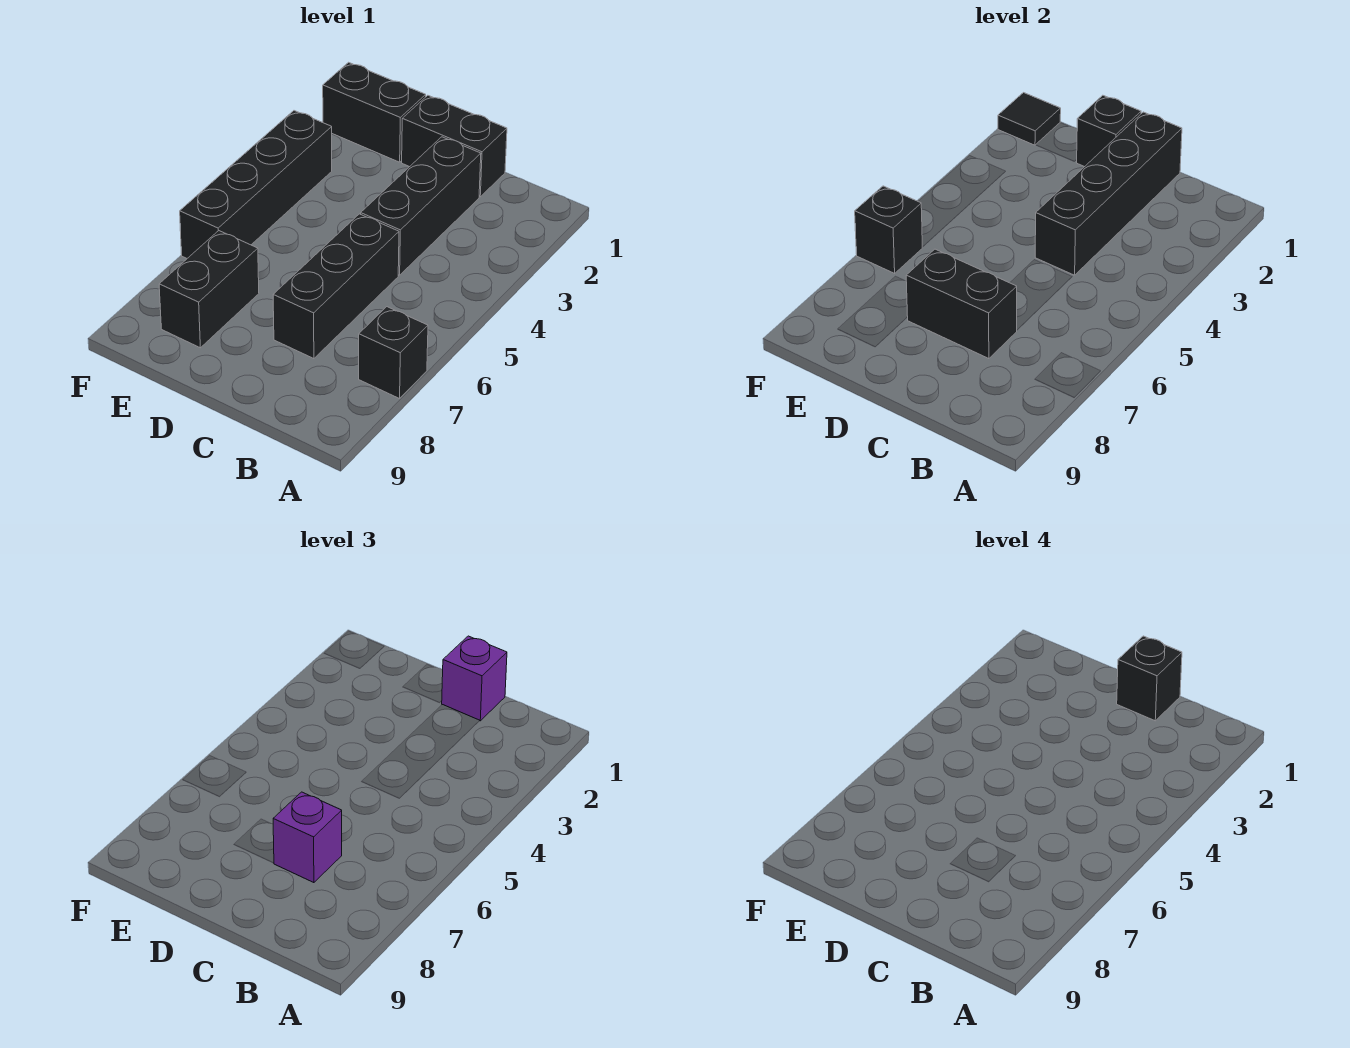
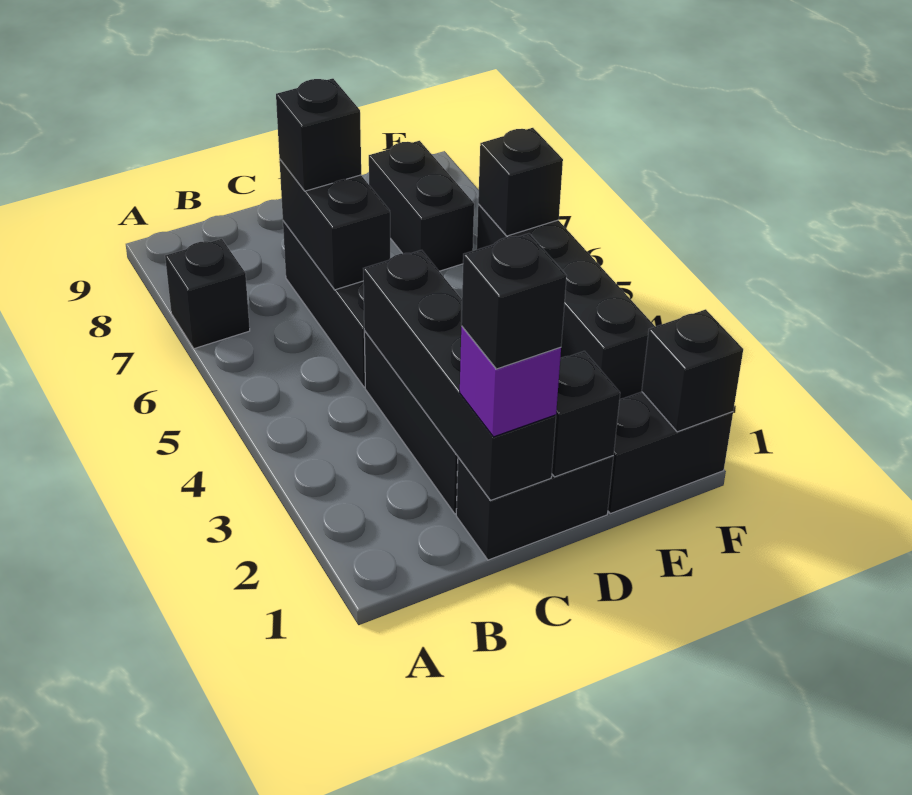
black 1x2 brick [906,249,1017,359] -> black 1x2 brick turned to [279,159,390,290]
purple 1x1 brick [273,792,342,883] -> black 1x1 brick [276,79,361,191]
black 1x1 tile [998,93,1061,145] -> black 1x1 brick [642,309,743,432]

